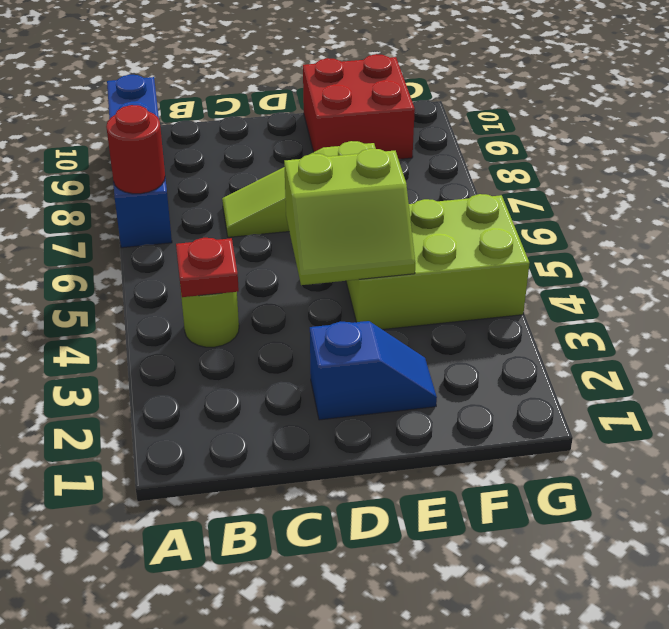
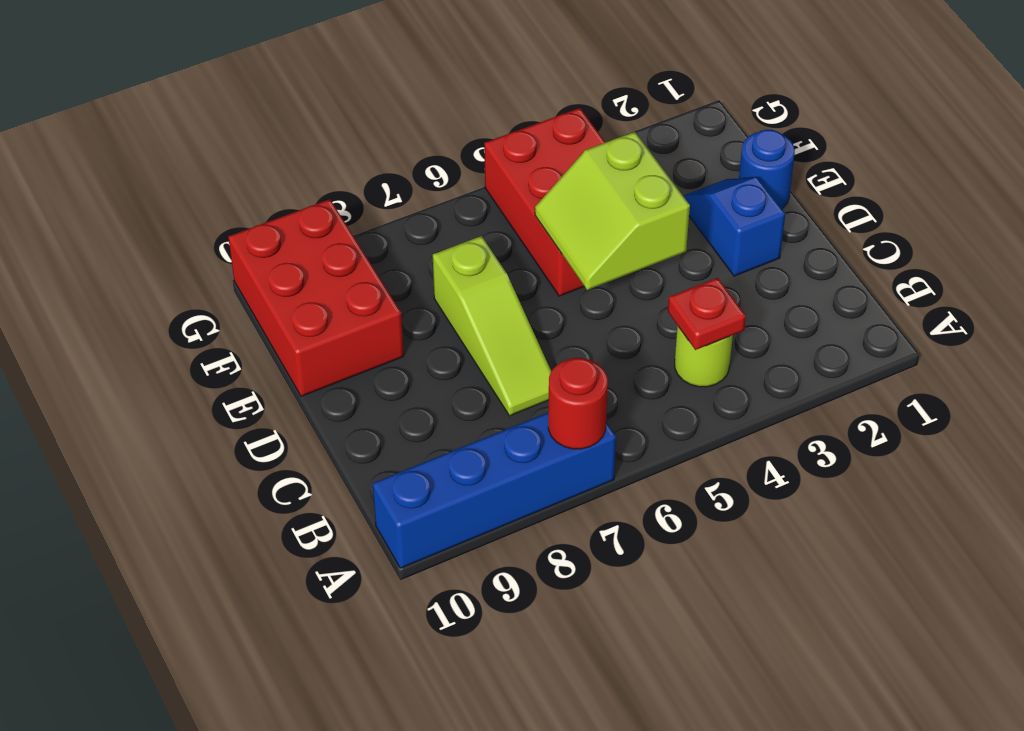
lime 2x2 slope [284,149,415,285] -> lime 2x2 slope turned to [535,132,690,290]
none -> blue 1x1 round brick [739,130,795,209]
lime 2x3 brick [346,194,530,330] -> red 2x3 brick [484,108,605,296]
red 2x2 brick [303,54,415,159] -> red 2x3 brick [228,199,404,396]

